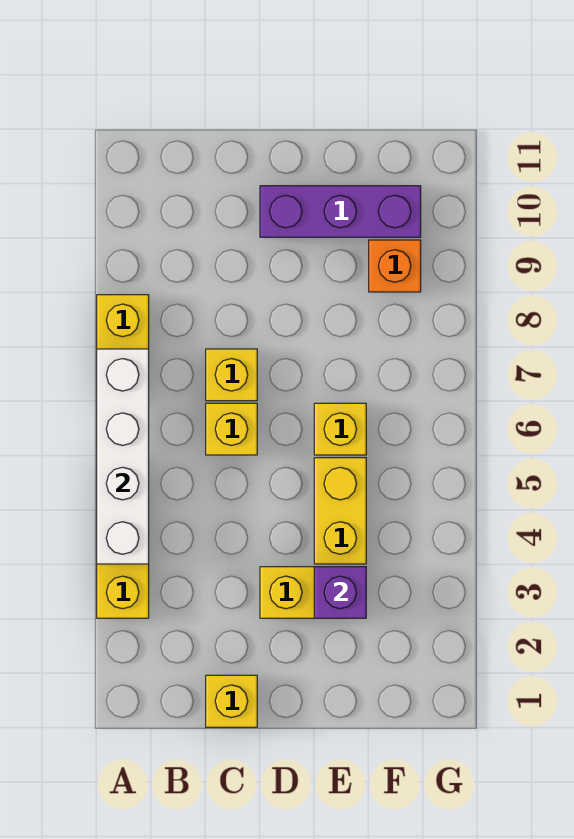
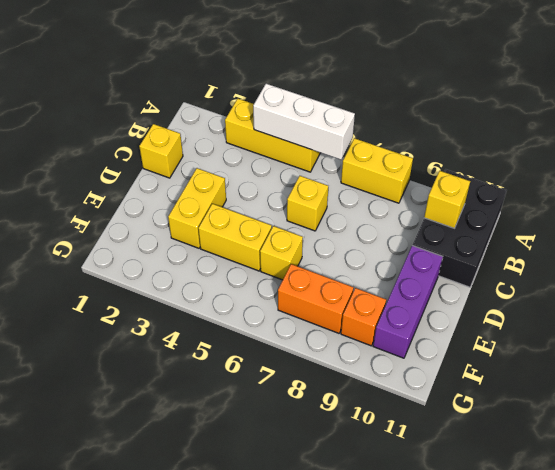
white 1x4 brick [97,349,149,564] -> white 1x3 brick [253,84,355,160]
none -> black 2x3 brick [412,170,507,287]
yellow 1x1 brick [206,349,257,401] -> yellow 1x1 brick moved to [424,171,470,228]
purple 1x1 brick [314,567,366,618] -> none
none -> orange 1x2 brick [278,264,354,333]

